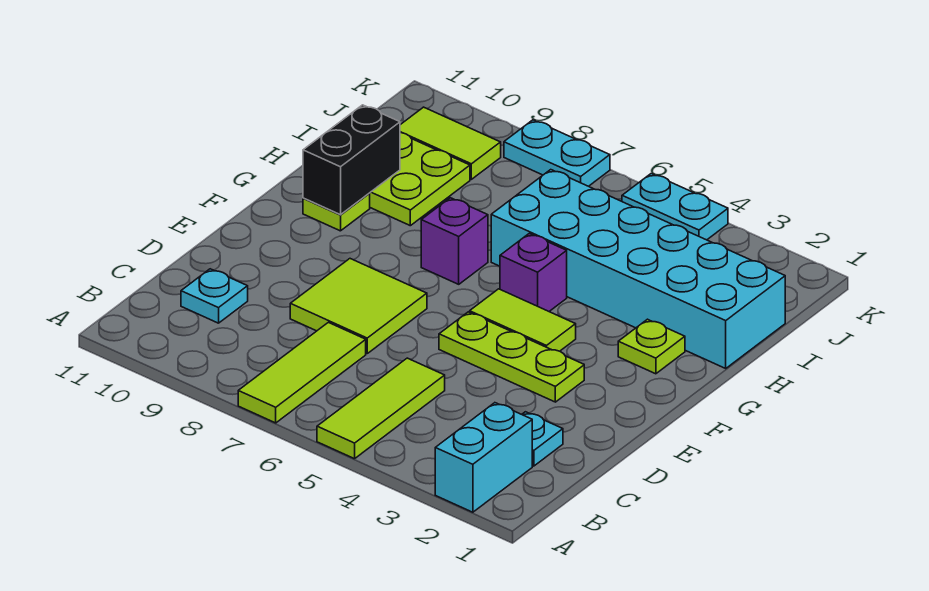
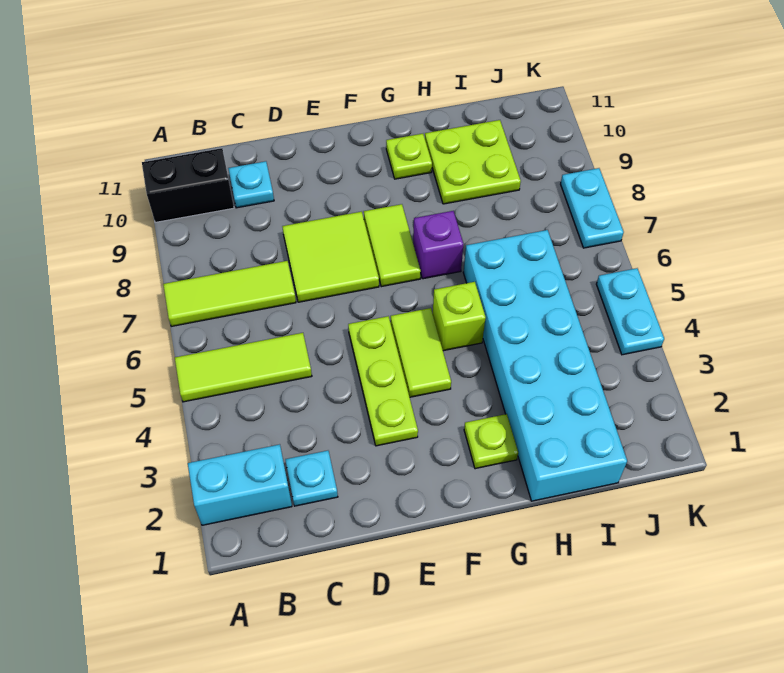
purple 1x1 brick [500,234,567,311] -> lime 1x1 brick [433,282,486,351]
black 1x2 brick [303,105,400,215] -> black 1x2 brick moved to [142,148,234,222]
lime 1x2 tile [400,107,501,179] -> lime 1x2 tile moved to [364,204,421,287]

